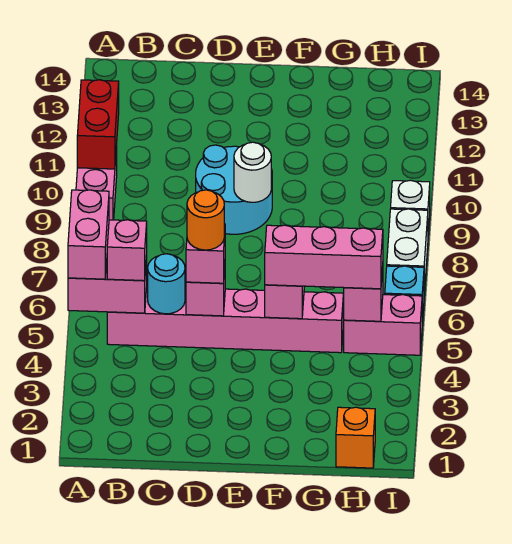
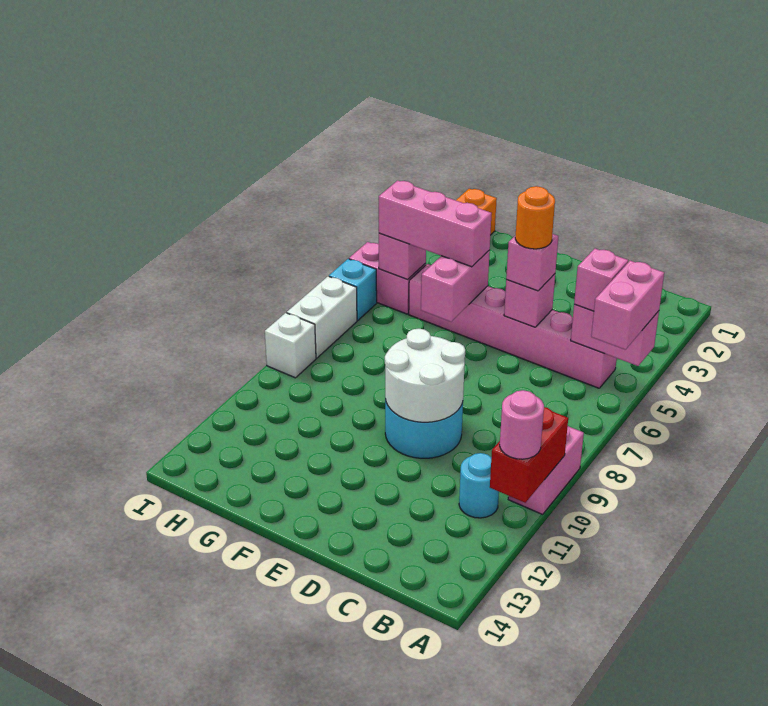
none -> pink 1x1 round brick [500,390,544,459]
cyan 1x1 round brick [148,254,185,314] -> cyan 1x1 round brick moved to [459,453,499,518]
white 1x1 round brick [234,142,271,202] -> white 2x2 round brick [385,329,465,422]

